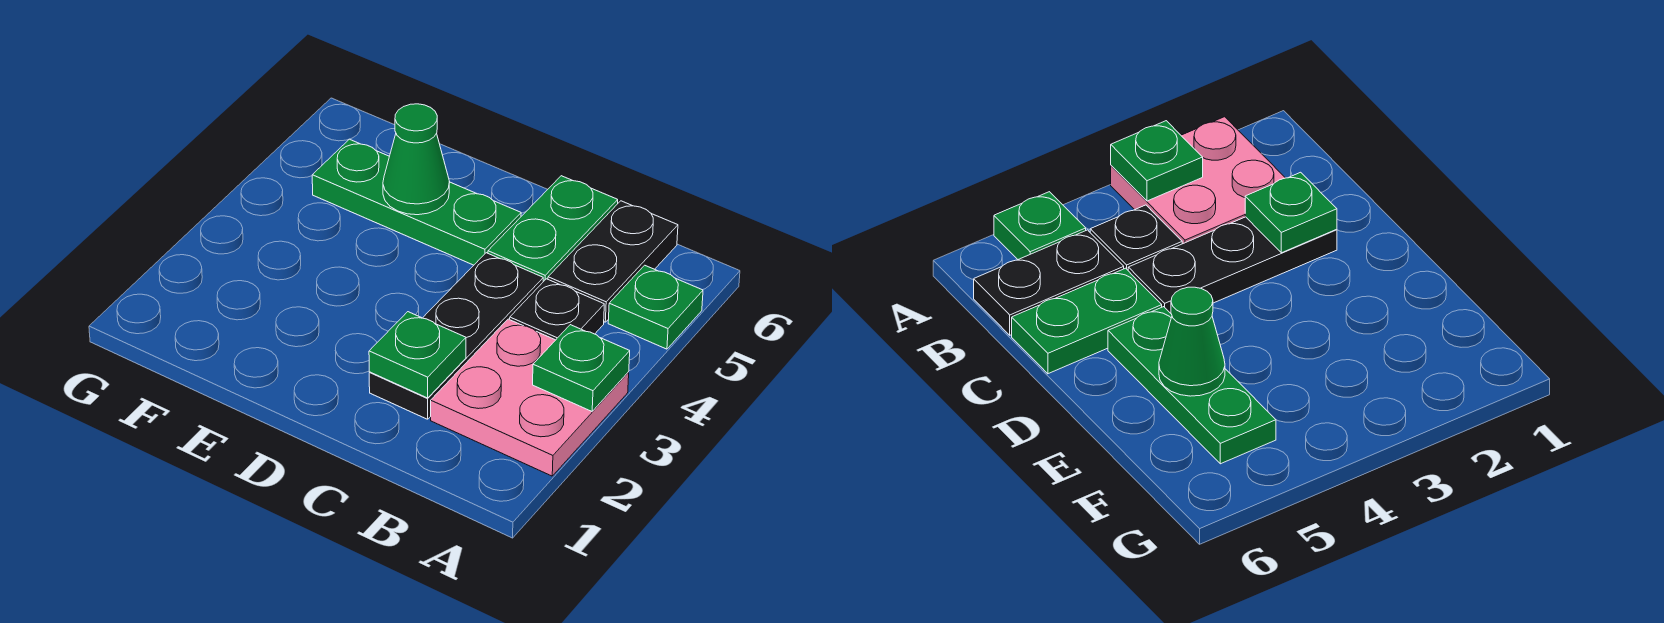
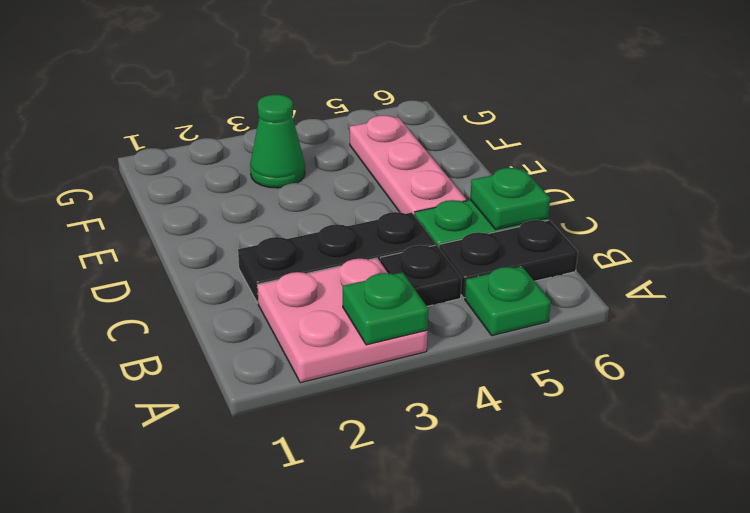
green 1x1 plate [369,312,466,398] -> green 1x1 plate moved to [470,168,550,229]
green 1x3 plate [312,139,521,265] -> pink 1x3 plate [350,115,466,216]
green 1x1 cone [383,104,450,215] -> green 1x1 cone moved to [250,95,305,188]

